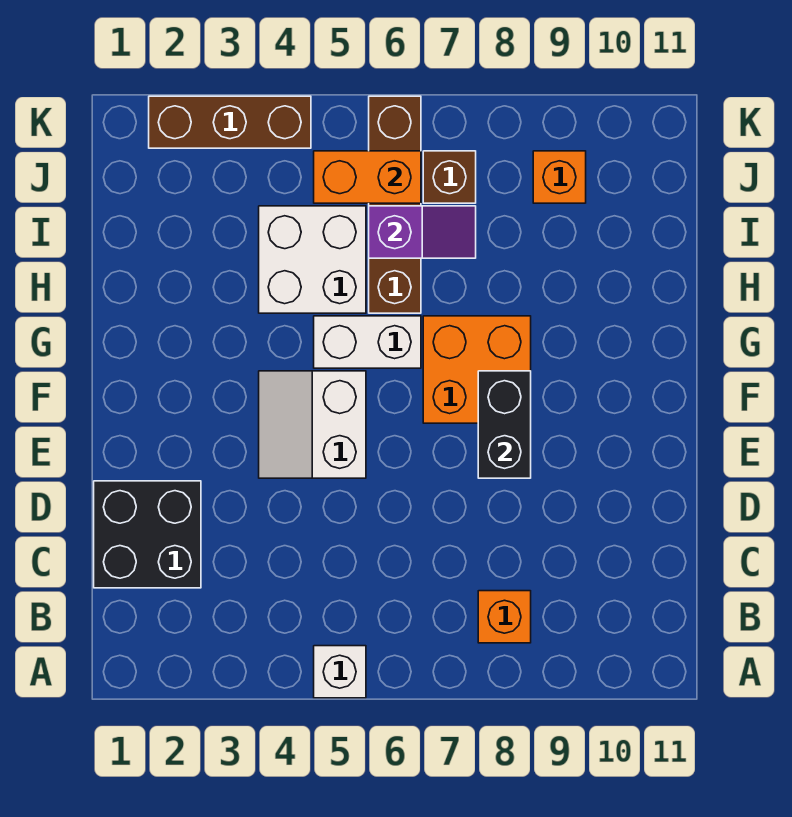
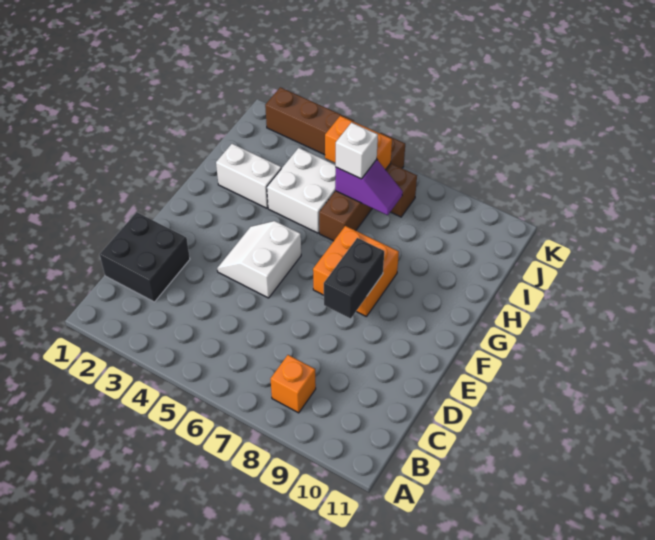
white 1x1 brick [314,646,366,698] -> white 1x1 brick moved to [336,123,378,179]
white 1x2 brick [314,316,421,368] -> white 1x2 brick moved to [216,144,281,208]
orange 1x1 brick [533,151,586,203] -> none

